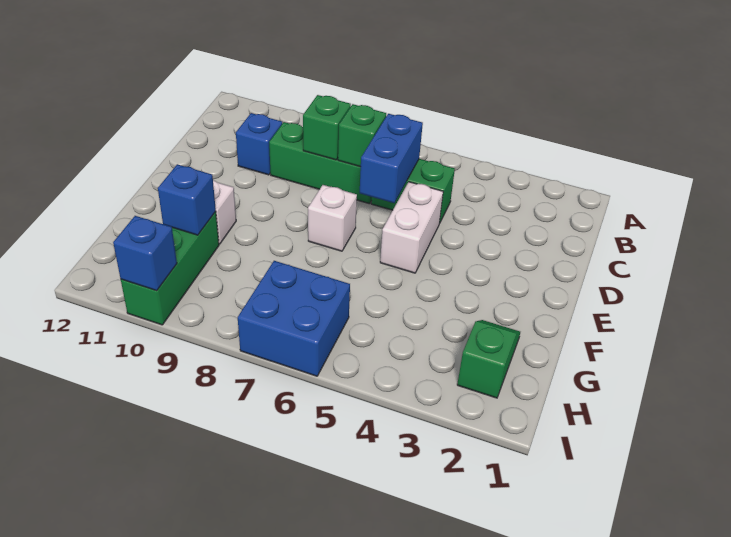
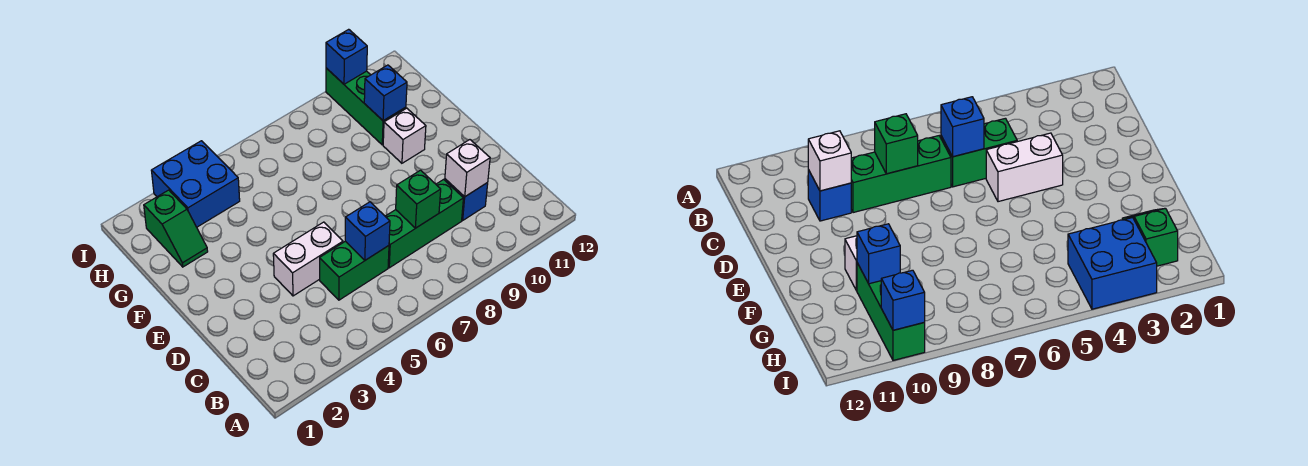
blue 1x2 brick [360,114,423,203] -> blue 1x1 brick [345,202,390,260]
green 1x1 brick [338,104,386,167] -> none
white 1x2 brick [380,182,443,273] -> white 1x2 brick turned to [273,222,343,296]
white 1x1 brick [308,185,357,251] -> white 1x1 brick moved to [445,140,490,197]
blue 2x2 brick [238,261,350,376] -> blue 2x2 brick moved to [151,141,240,227]

